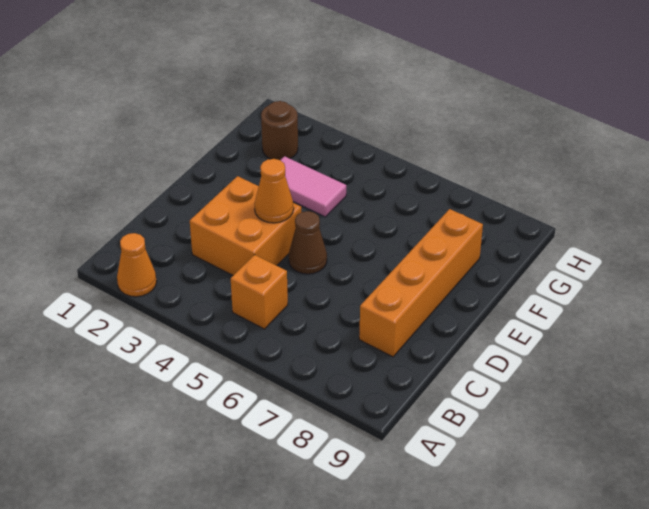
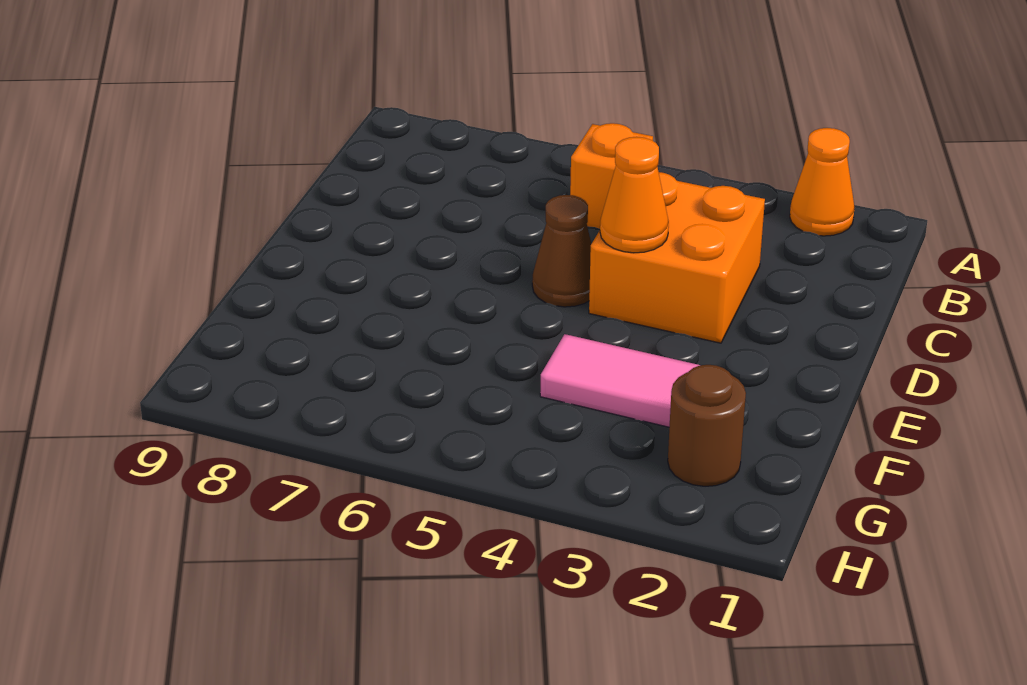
orange 1x4 brick [359,209,483,357] -> none

